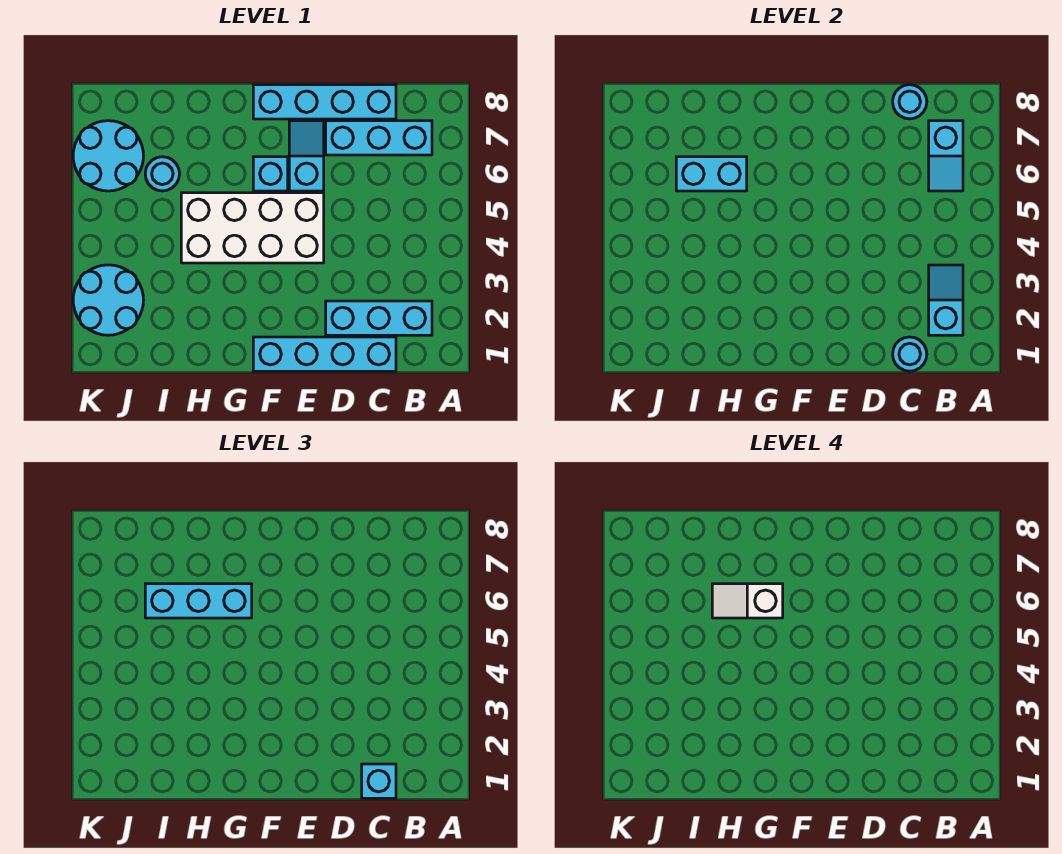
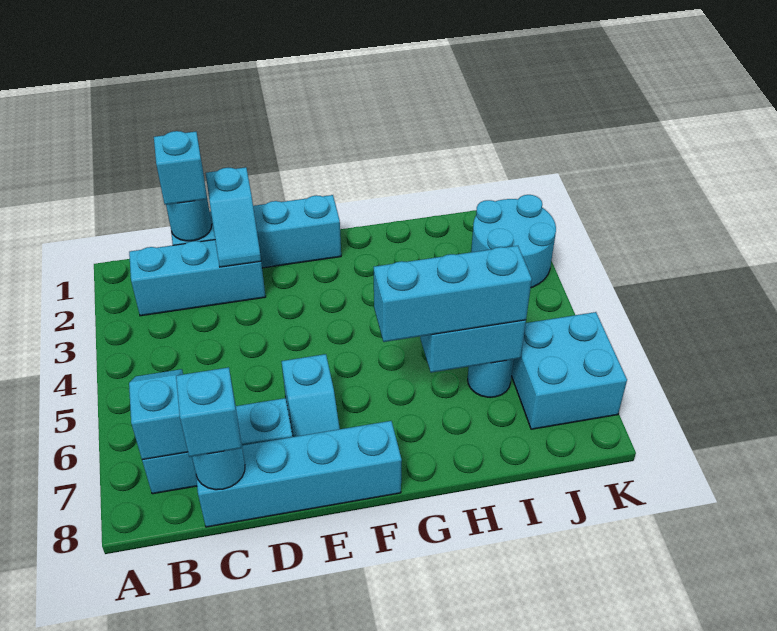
cyan 1x2 slope [929,265,963,335] -> cyan 1x2 slope moved to [206,167,261,267]
white 2x4 brick [181,193,324,263] -> none
cyan 1x1 brick [253,157,288,191] -> cyan 1x1 brick moved to [176,367,241,457]
white 1x2 slope [712,584,783,618] -> none
cyan 2x2 round brick [73,121,143,191] -> cyan 2x2 brick [511,312,627,429]

